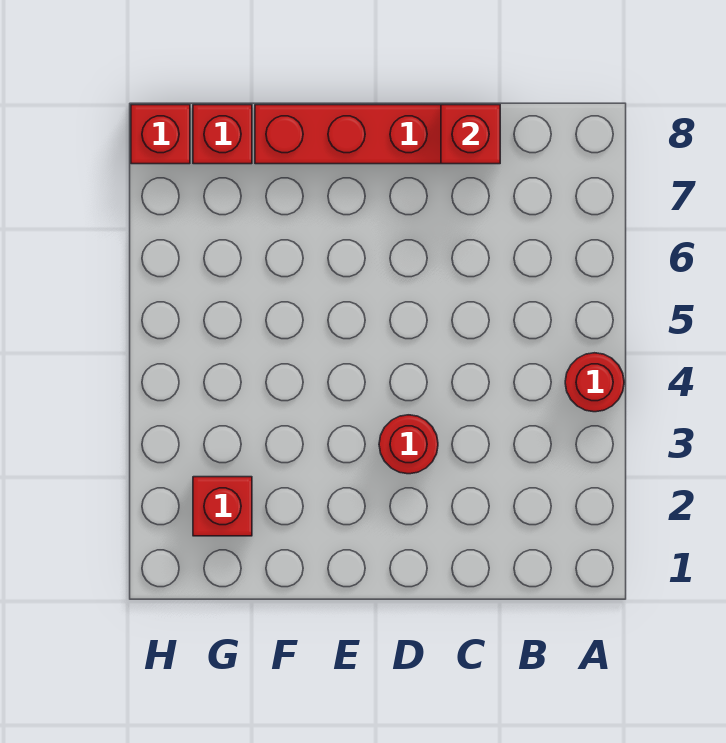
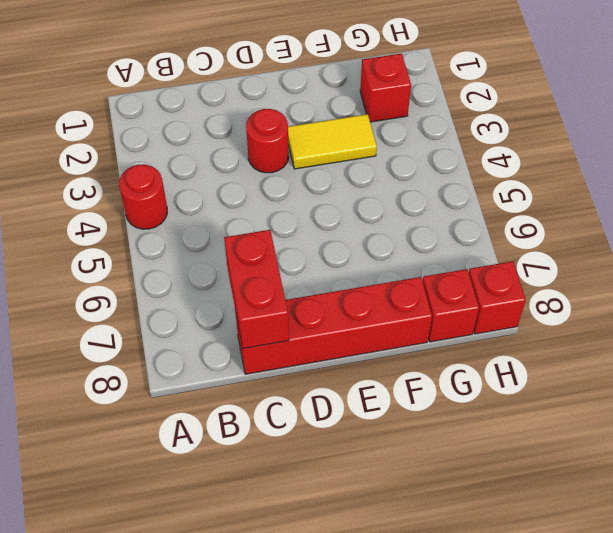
red 1x1 brick [441,105,500,164] -> red 1x2 brick [224,230,289,349]
none -> yellow 1x2 tile [288,114,377,169]

